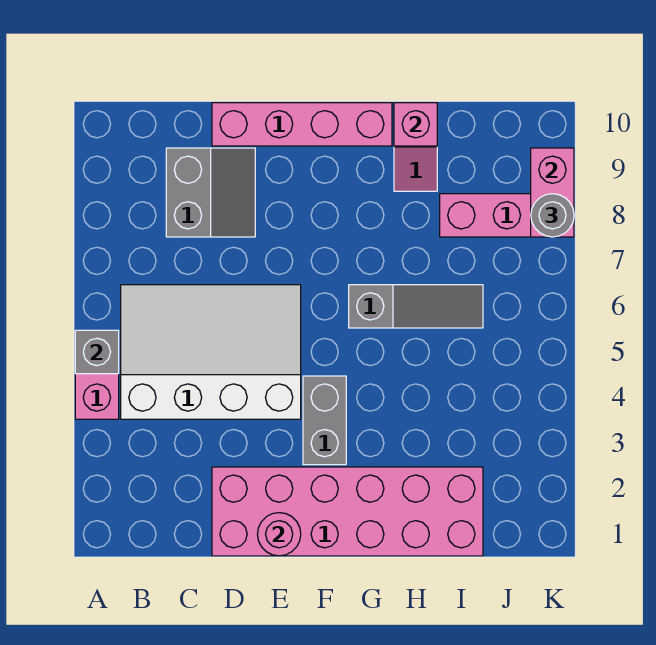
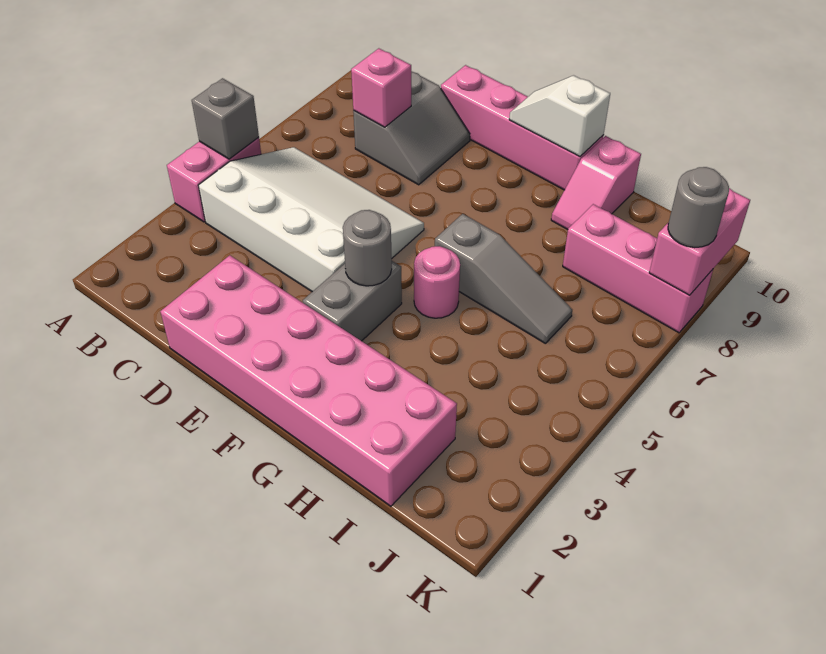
pink 1x1 round brick [257,513,301,556] -> pink 1x1 round brick moved to [414,246,460,318]
none -> grey 1x1 round brick [343,210,392,286]
none -> white 1x2 slope [509,75,610,156]
pink 1x1 brick [394,103,437,146] -> pink 1x1 brick moved to [351,48,412,127]

